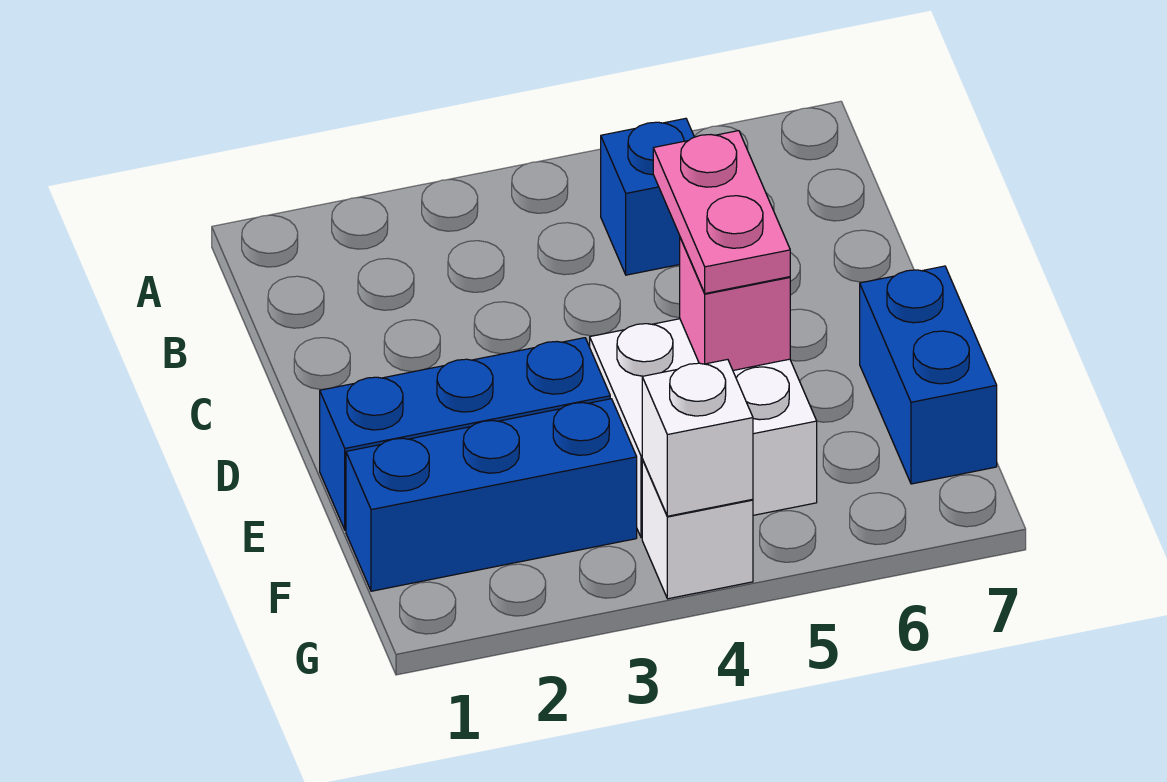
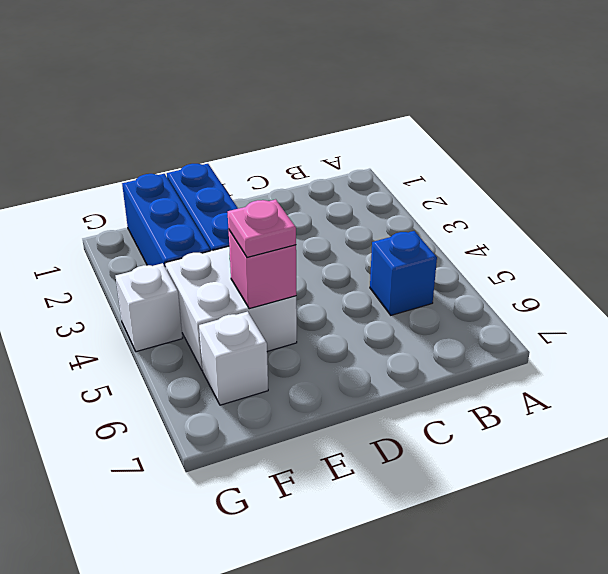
pink 1x2 plate [653,131,790,293] -> pink 1x1 plate [228,199,296,257]
blue 1x2 brick [860,266,997,484] -> none
white 1x1 brick [642,359,753,516] -> white 1x1 brick moved to [199,312,268,405]

